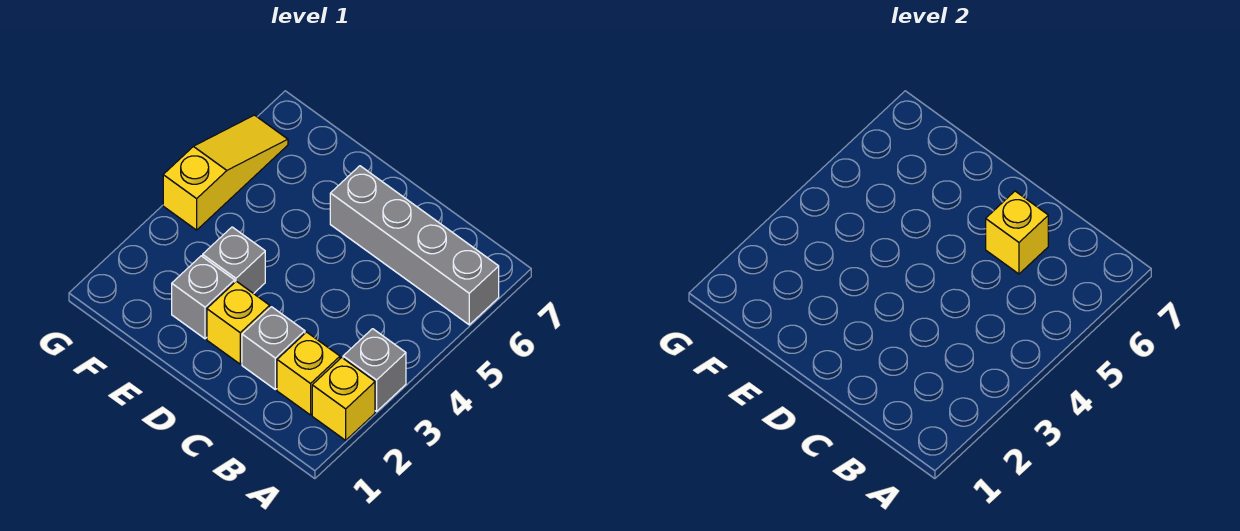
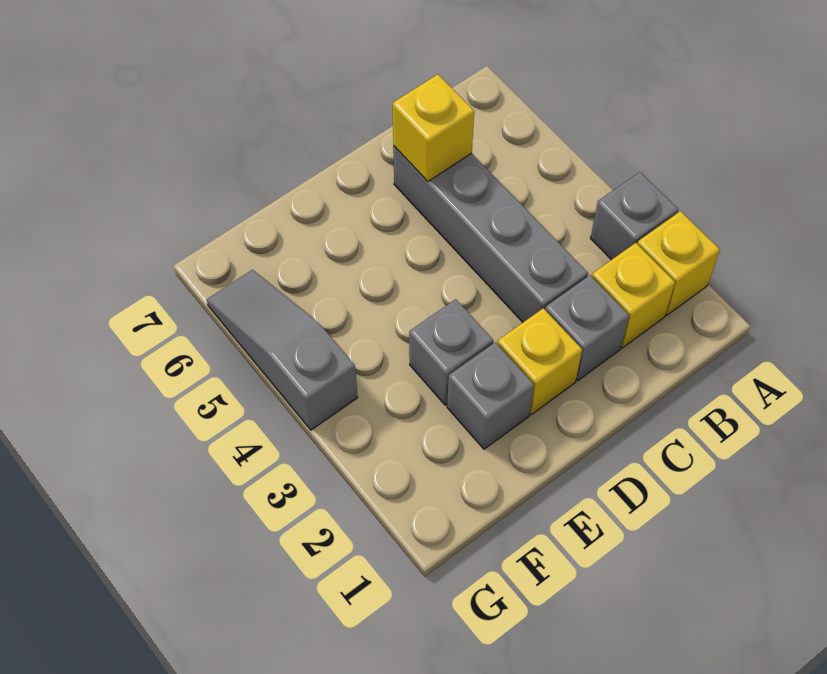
grey 1x4 brick [330,166,499,325] -> grey 1x4 brick turned to [393,146,588,322]
yellow 1x3 slope [163,115,288,230] -> grey 1x3 slope [207,270,358,430]

